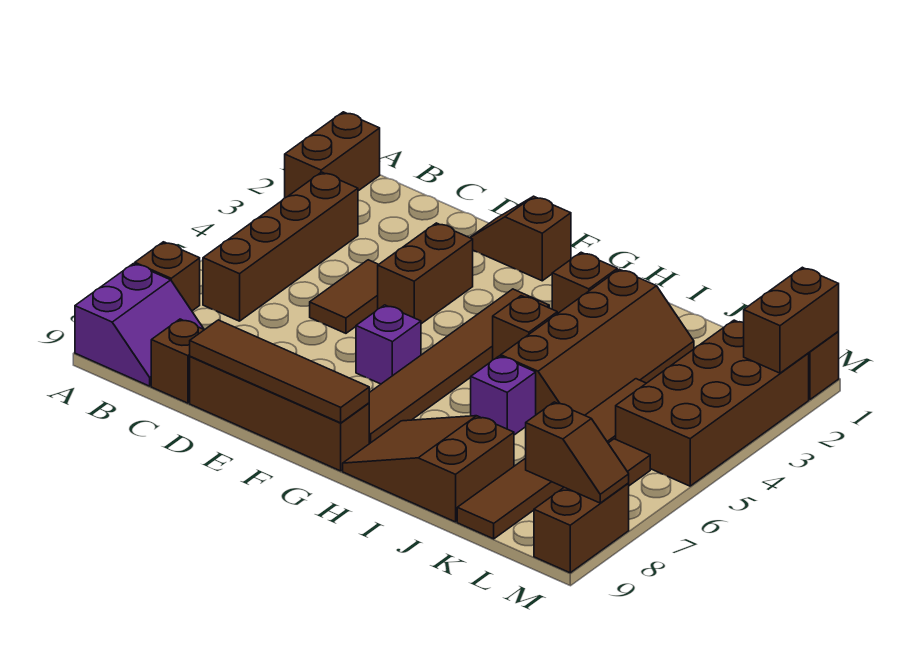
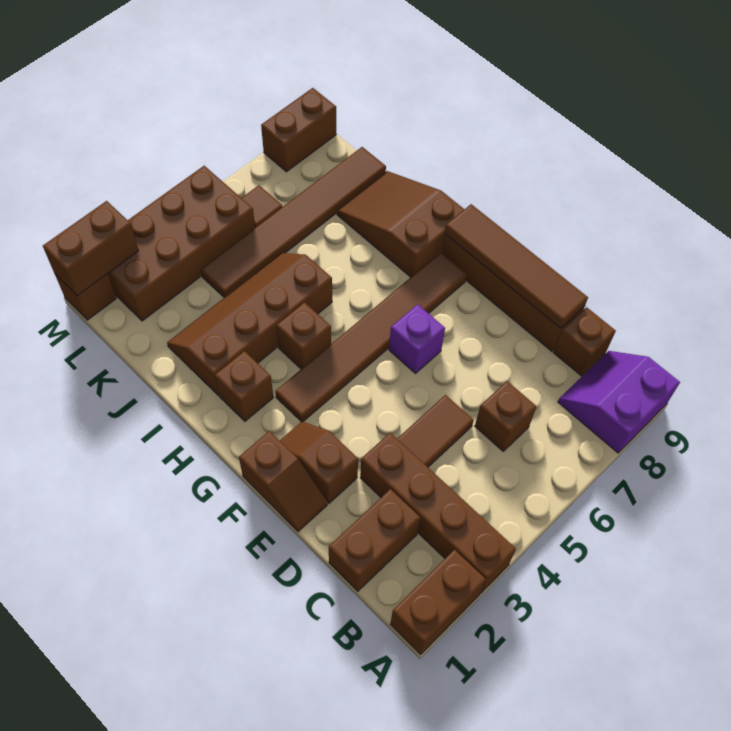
brown 1x1 brick [135,242,200,311] -> brown 1x1 brick moved to [475,381,537,451]
brown 1x4 brick [203,172,358,321] -> brown 1x4 brick turned to [360,433,516,593]
brown 1x2 brick [378,223,473,324] -> brown 1x2 brick moved to [329,489,420,591]
brown 2x3 slope [343,416,514,522] -> brown 2x3 slope turned to [337,171,464,277]
purple 1x1 brick [471,356,536,435] -> none
brown 1x2 slope [526,402,629,503] -> brown 1x2 slope moved to [280,422,358,503]

